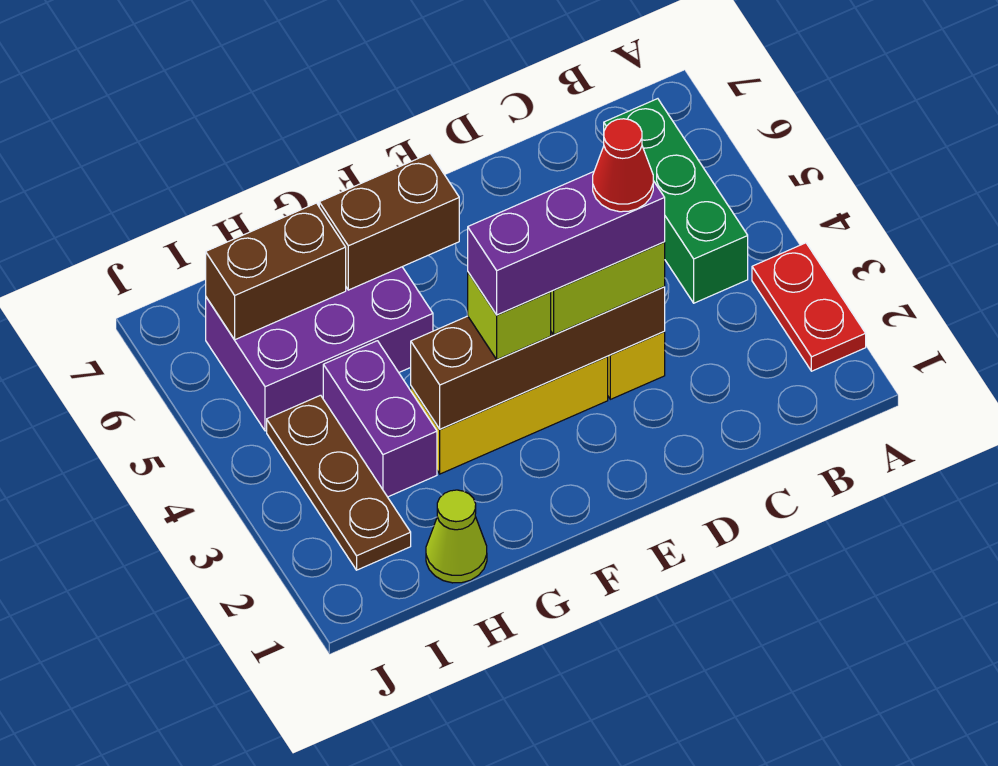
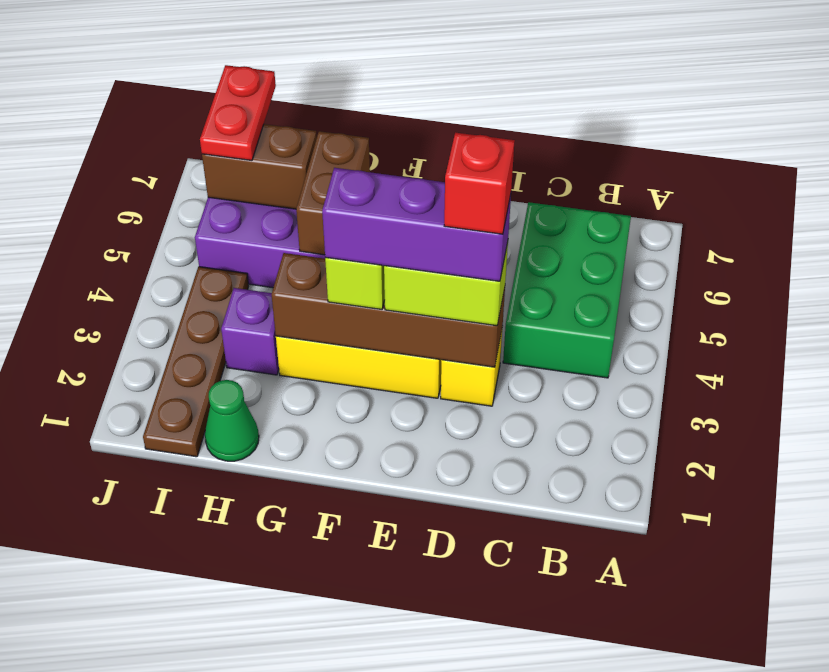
red 1x2 plate [752,243,866,371] -> red 1x2 plate moved to [200,65,276,160]
green 1x3 brick [604,99,748,303] -> green 2x3 brick [503,202,631,378]
red 1x1 cone [593,119,653,212] -> red 1x1 brick [444,132,515,234]
brown 1x2 brick [319,154,459,290] -> brown 1x2 brick turned to [296,131,370,255]
lime 1x1 cone [426,490,487,583] -> green 1x1 cone [205,380,259,461]
purple 1x2 brick [323,341,437,497] -> purple 1x1 brick [221,288,279,375]
brown 1x3 plate [267,395,411,570] -> brown 1x4 plate [143,267,249,457]

